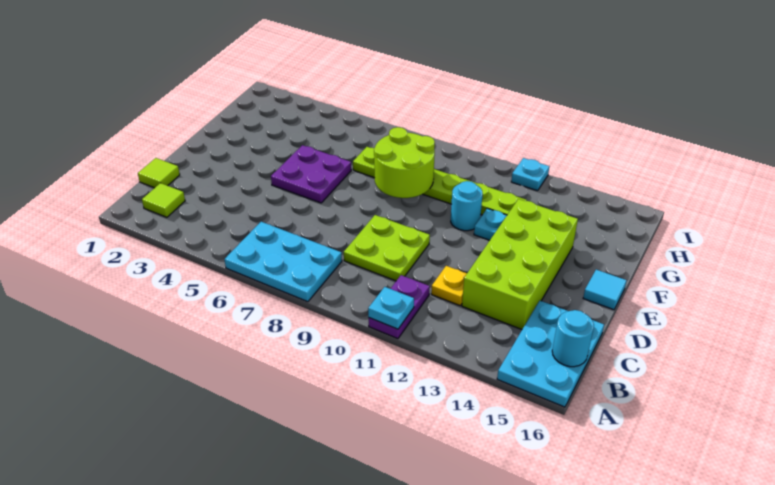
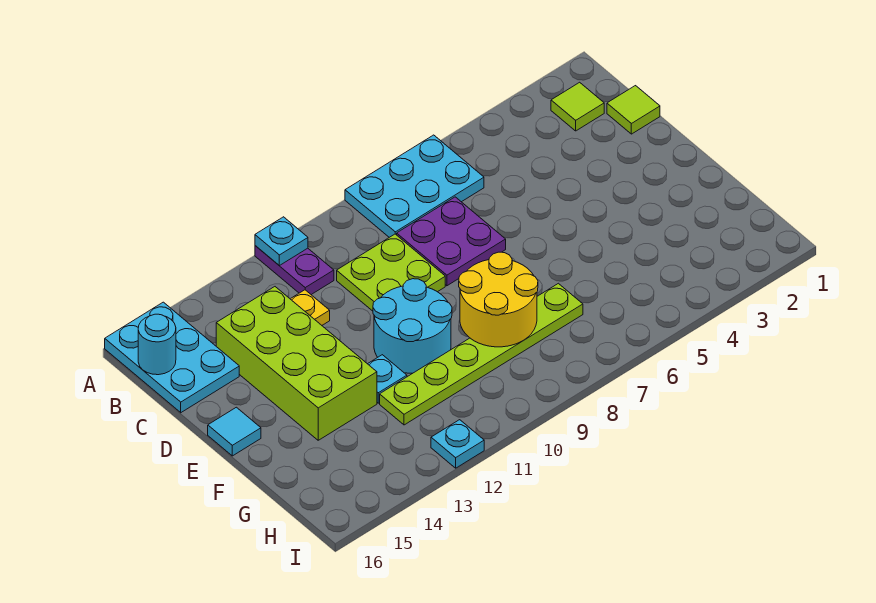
purple 2x2 plate [271,145,351,203] -> purple 2x2 plate moved to [397,197,506,286]
lime 2x2 round brick [374,127,435,198] -> yellow 2x2 round brick [459,252,538,347]
cyan 1x1 round brick [451,181,483,231] -> cyan 2x2 round brick [373,279,452,373]

